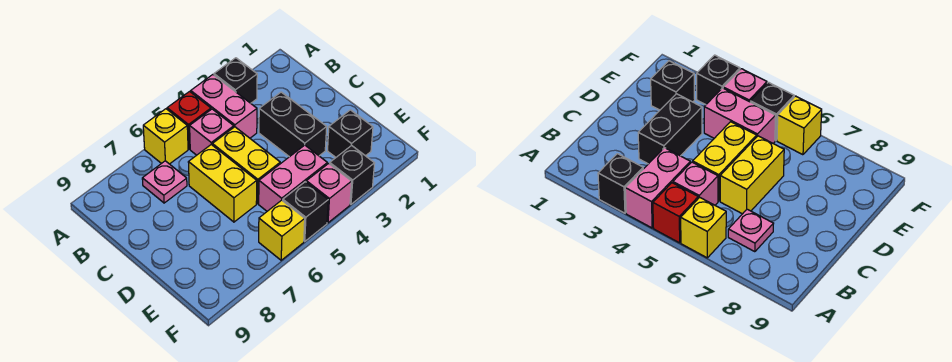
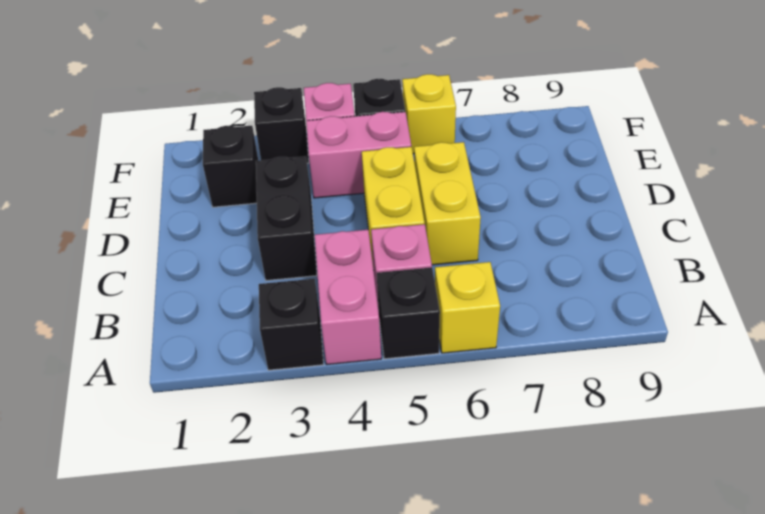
red 1x1 brick [167,92,211,149] -> black 1x1 brick [377,267,440,359]
pink 1x1 plate [142,161,187,203] -> none

